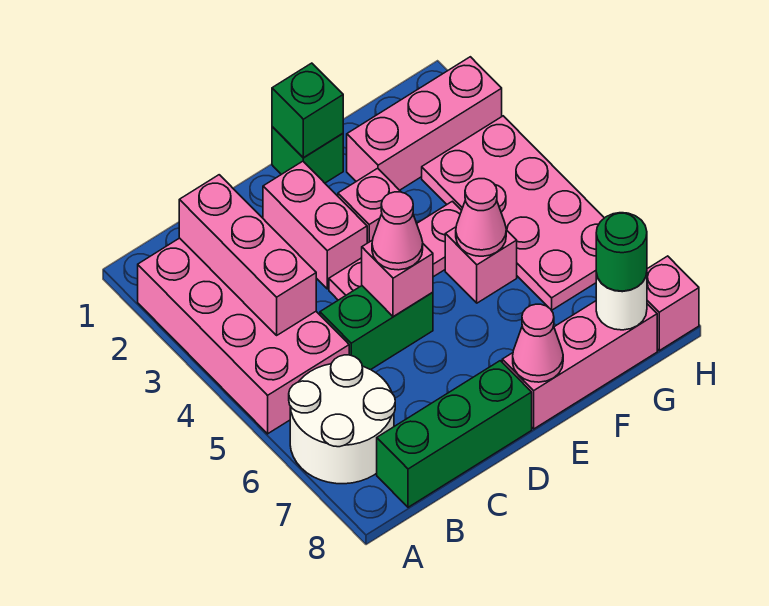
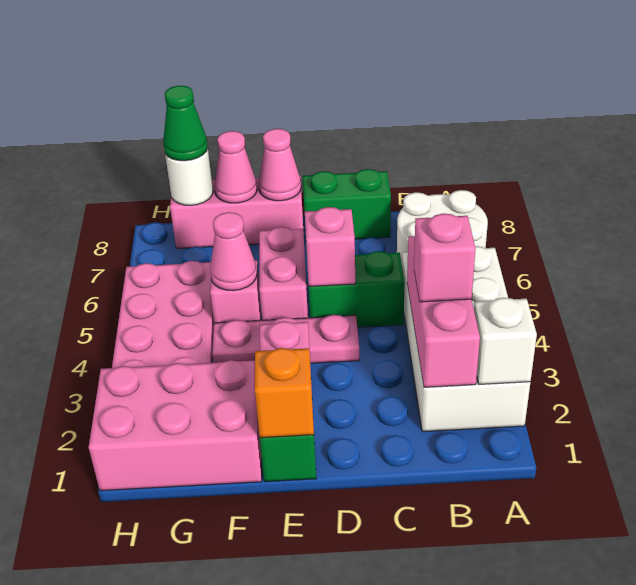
pink 2x4 brick [138,238,349,434] -> white 2x4 brick [402,246,530,432]
none -> white 1x1 brick [474,298,537,384]
green 1x3 brick [377,361,532,507] -> green 1x2 brick [303,169,391,239]
pink 1x2 brick [263,161,367,289] -> pink 1x2 brick moved to [259,227,308,320]
pink 1x1 cone [372,192,423,270] -> pink 1x1 cone moved to [214,131,257,203]
green 1x1 brick [272,63,343,158] -> orange 1x1 brick [255,348,314,438]
pink 1x3 brick [347,57,502,190] -> pink 2x3 brick [89,360,262,491]
green 1x1 round brick [596,213,647,291] -> green 1x1 cone [163,86,208,161]
pink 1x1 brick [647,256,699,351] -> pink 1x1 brick moved to [414,213,476,302]

